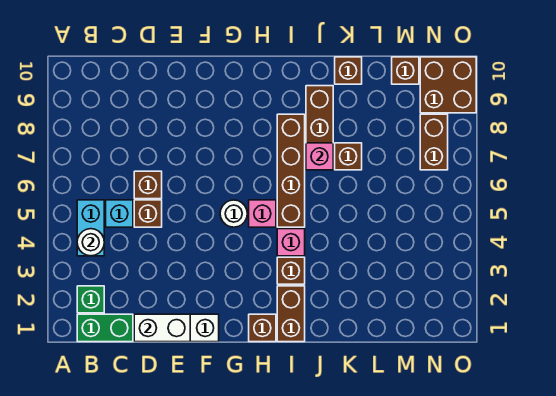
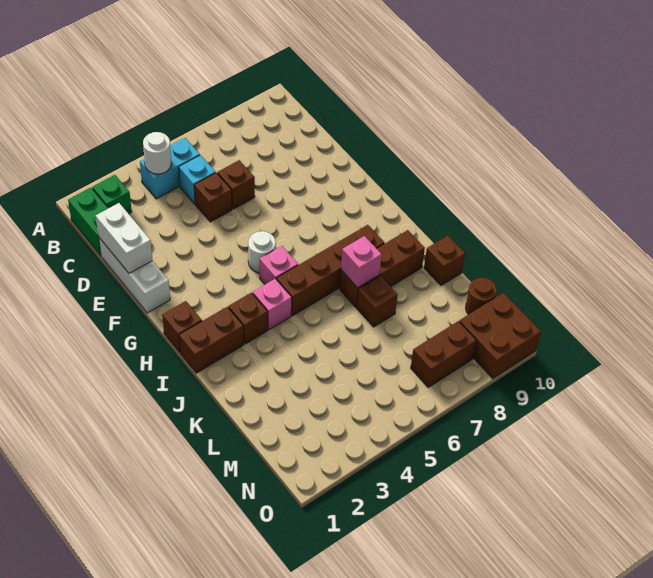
brown 1x1 brick [392,57,419,84] -> brown 1x1 round brick [466,278,497,315]

